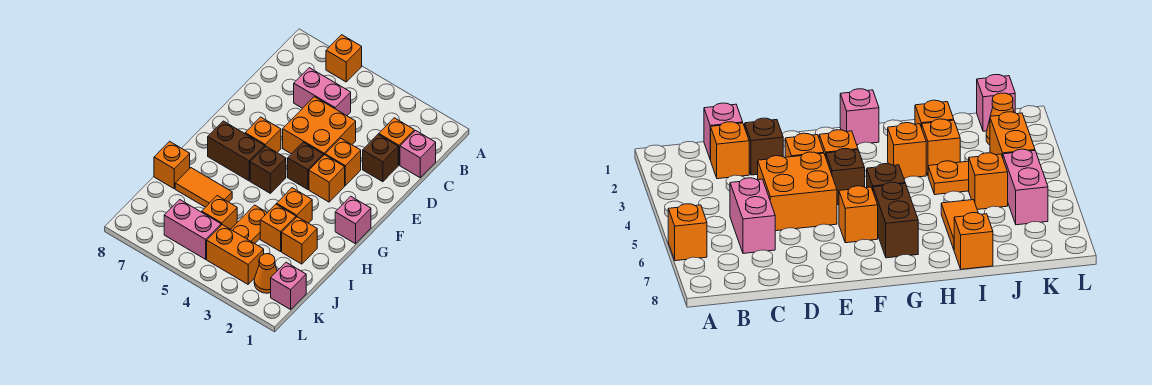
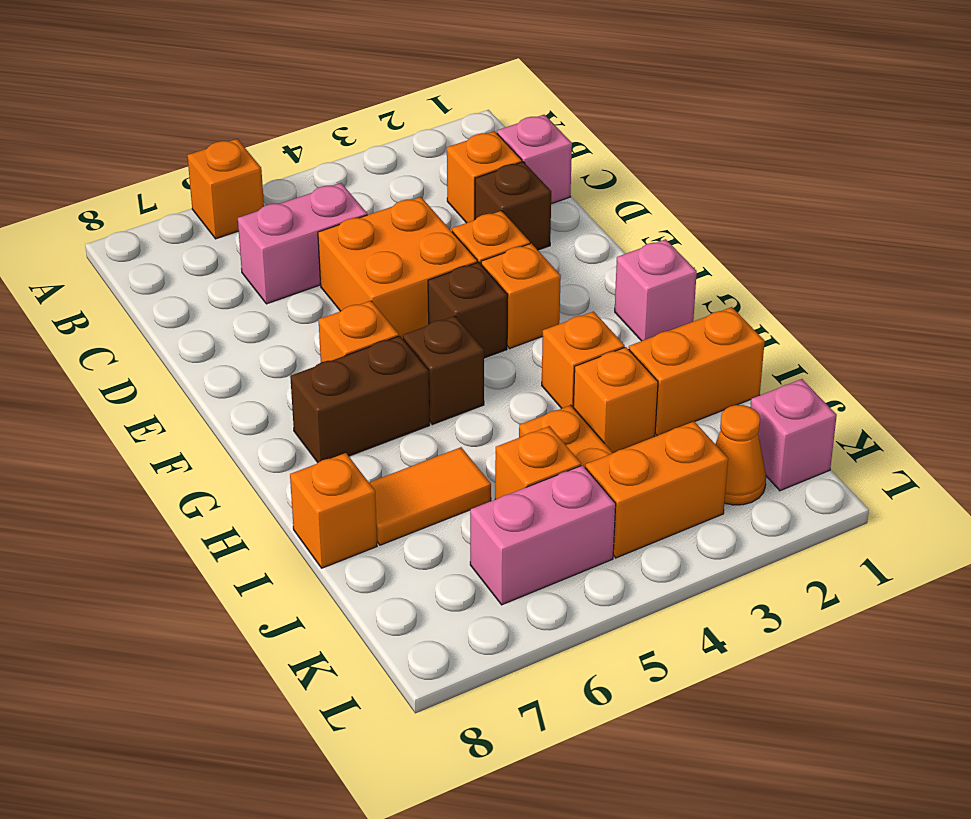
orange 1x1 brick [282,217,317,264] -> orange 1x2 brick [629,307,765,436]

